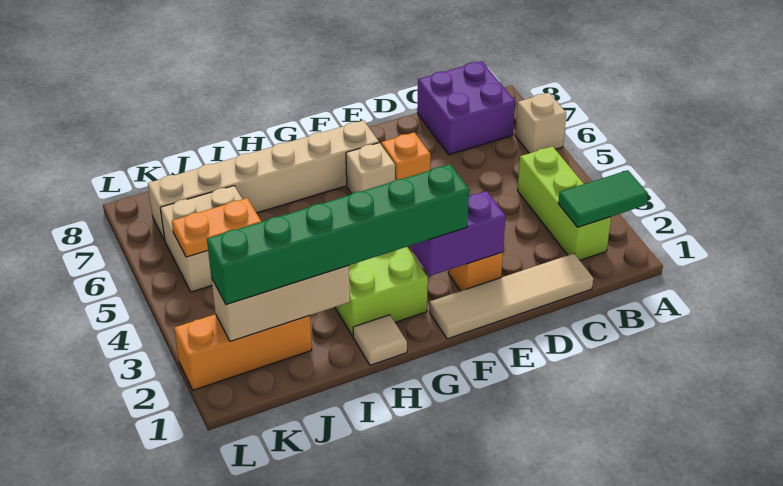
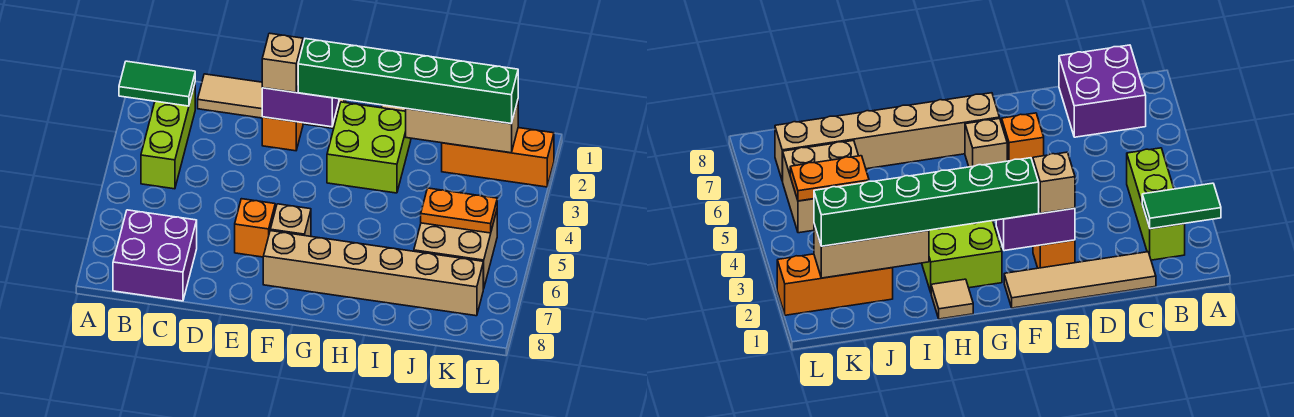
tan 1x1 brick [515,93,566,153] -> tan 1x1 brick moved to [262,33,303,92]

